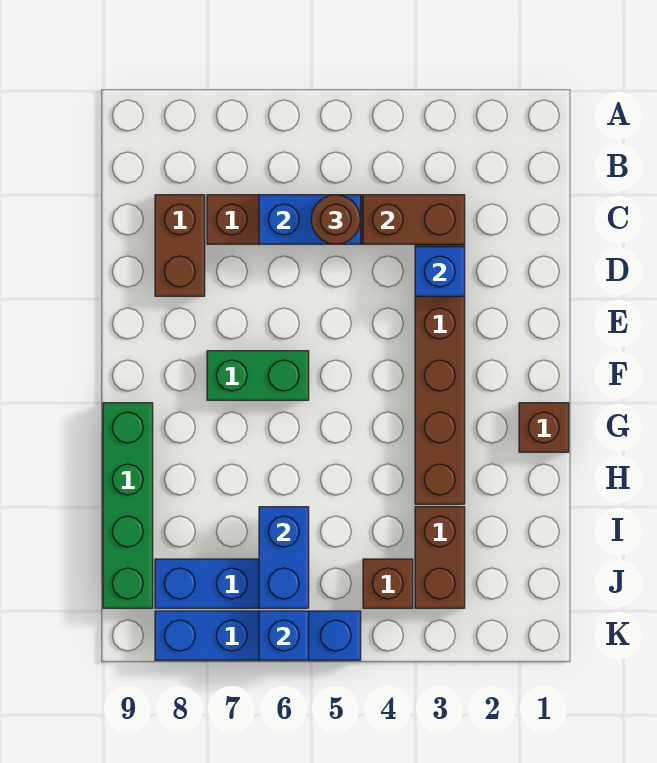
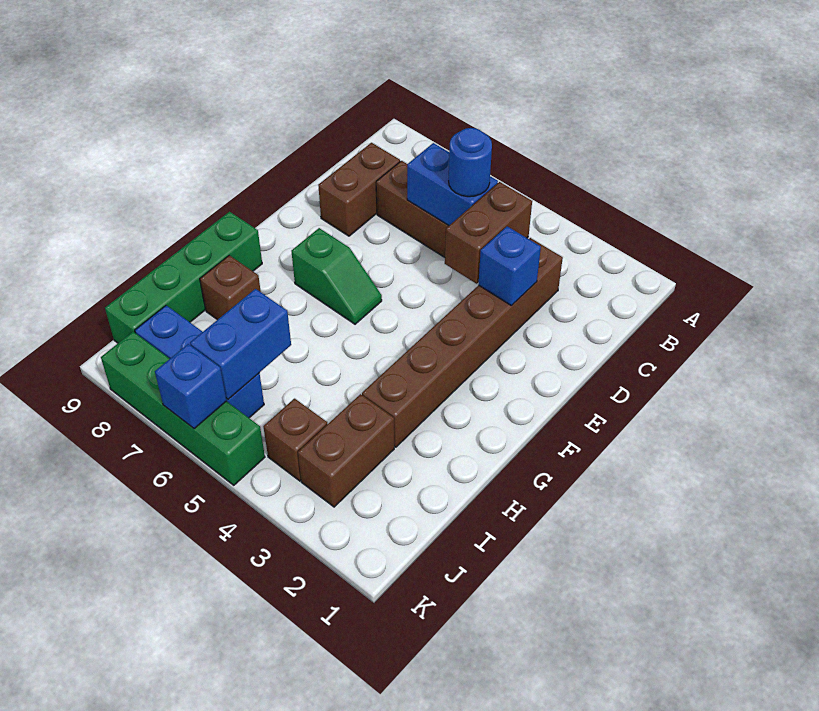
brown 1x2 brick [363,195,465,244] -> brown 1x2 brick turned to [445,182,532,284]
brown 1x1 round brick [311,195,361,244] -> blue 1x1 round brick [449,128,492,197]
green 1x2 brick [207,351,309,400] -> green 1x2 slope [291,228,382,324]
brown 1x1 brick [519,403,569,452] -> brown 1x1 brick moved to [200,255,261,320]
blue 1x4 brick [155,611,361,660] -> green 1x4 brick [101,332,265,485]

